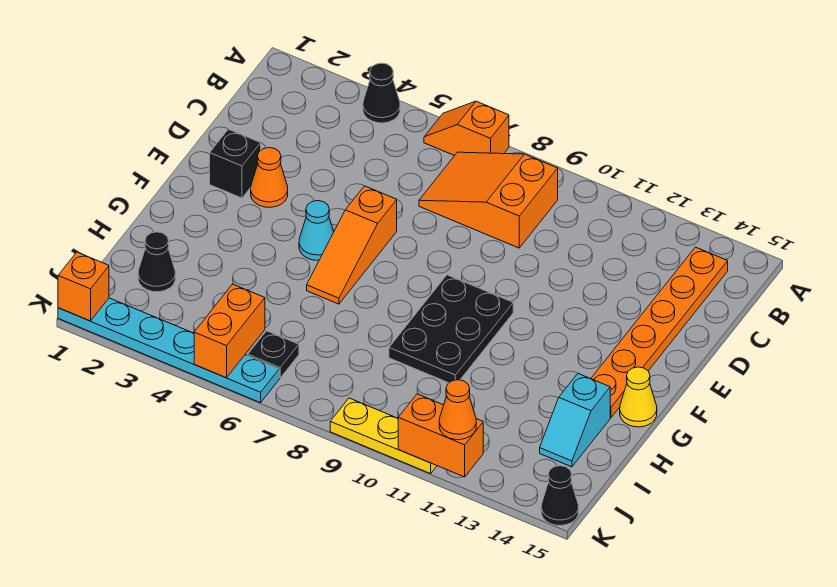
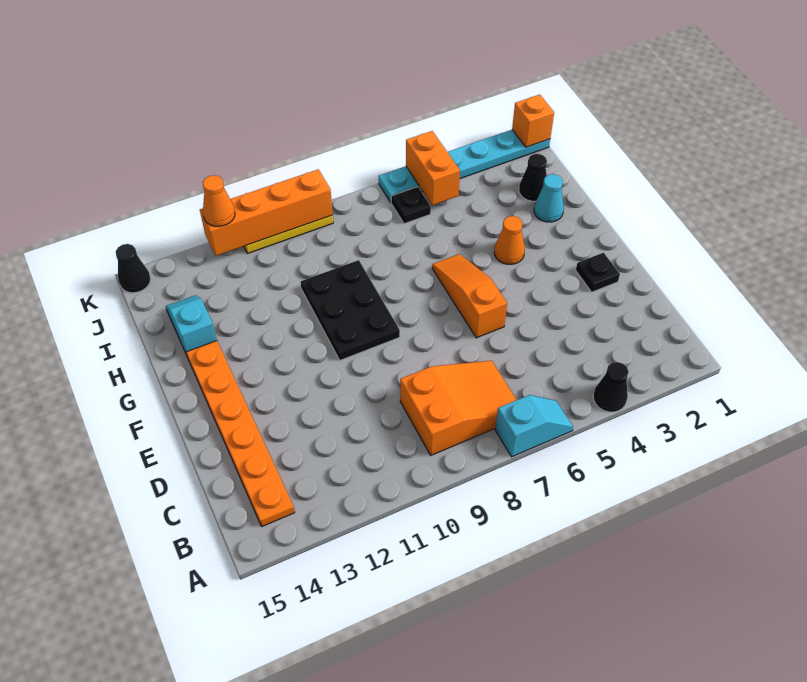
orange 1x2 slope [424,101,509,156] -> cyan 1x2 slope [495,395,573,457]
black 1x1 brick [210,129,261,198] -> black 1x1 plate [576,253,620,292]
orange 1x1 cone [251,148,288,207] -> orange 1x1 cone moved to [494,216,525,264]
cyan 1x1 cone [299,201,334,260] -> cyan 1x1 cone moved to [534,174,564,222]
yellow 1x1 cone [620,367,657,427] -> none
orange 1x2 brick [398,394,483,477] -> orange 1x4 brick [200,169,333,256]

